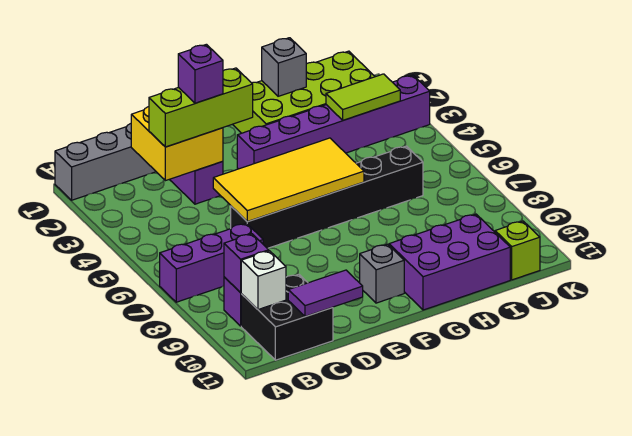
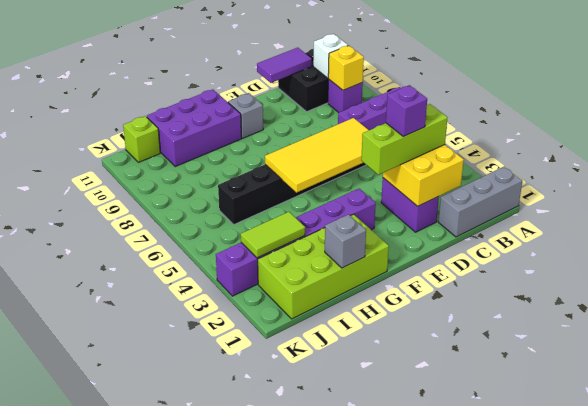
purple 1x1 brick [224,234,269,293] -> yellow 1x1 brick [328,46,364,90]

